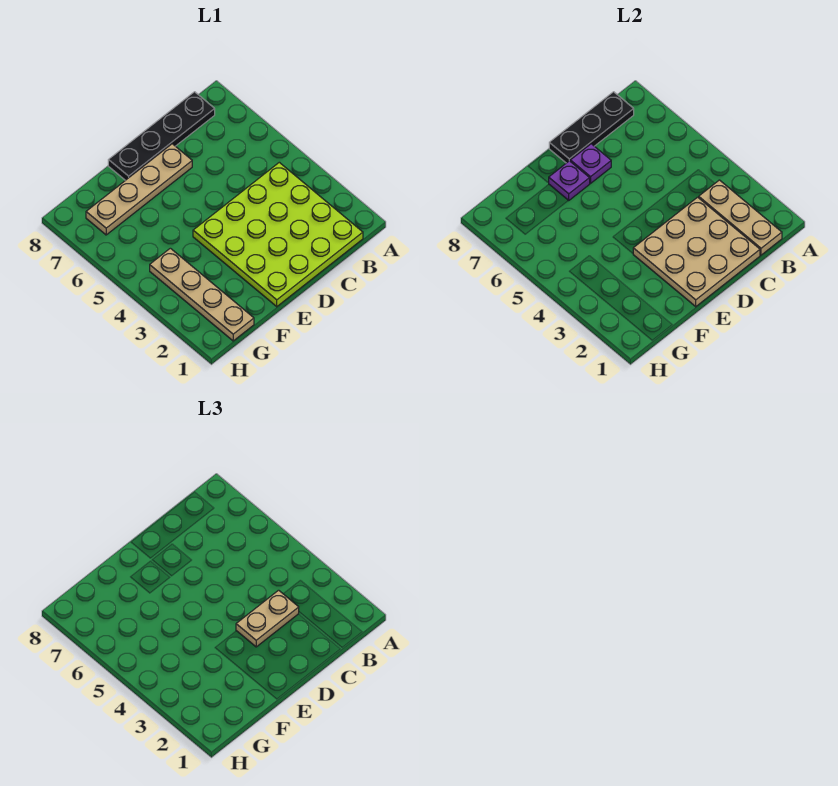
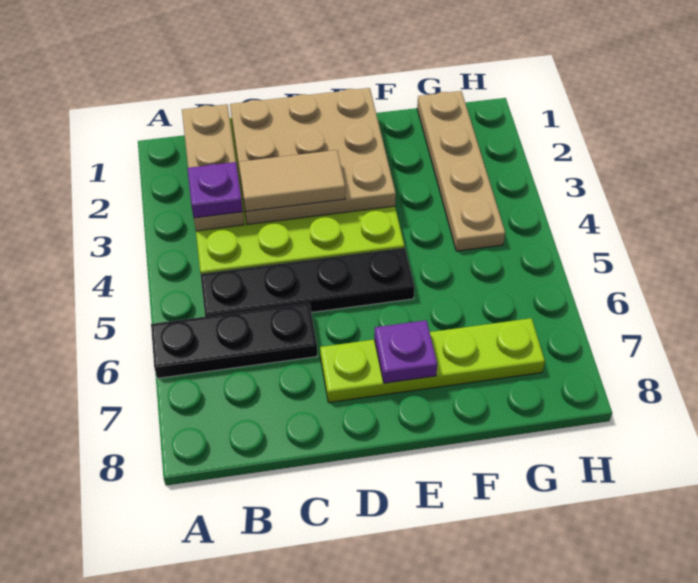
black 1x4 plate [108,92,215,180] -> black 1x4 plate moved to [201,248,414,317]
black 1x3 plate [549,92,634,163] -> black 1x3 plate moved to [151,303,317,378]
tan 1x2 plate [236,590,299,647] -> tan 1x2 tile [239,150,345,212]
tan 1x4 plate [86,144,192,235] -> lime 1x4 plate [320,318,545,403]
purple 1x1 plate [570,144,611,183] -> purple 1x1 plate moved to [187,162,243,218]

